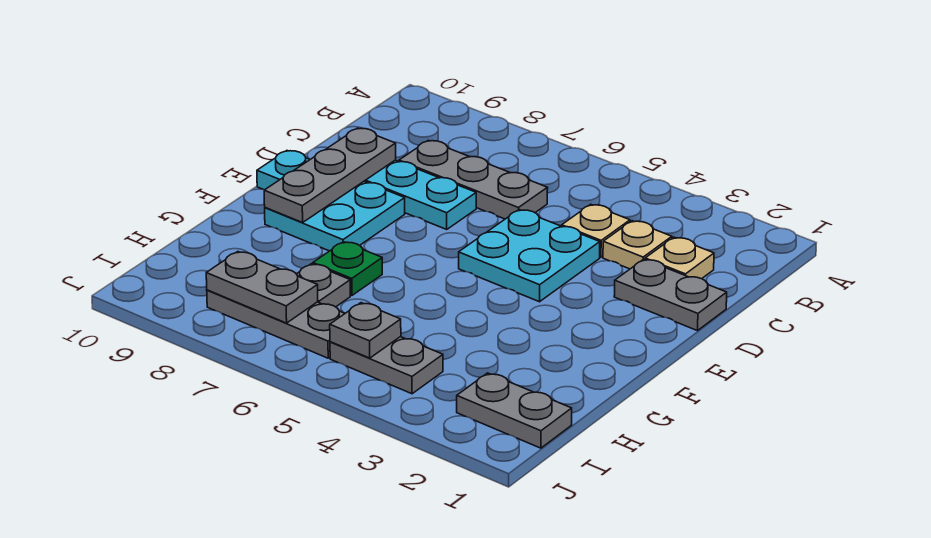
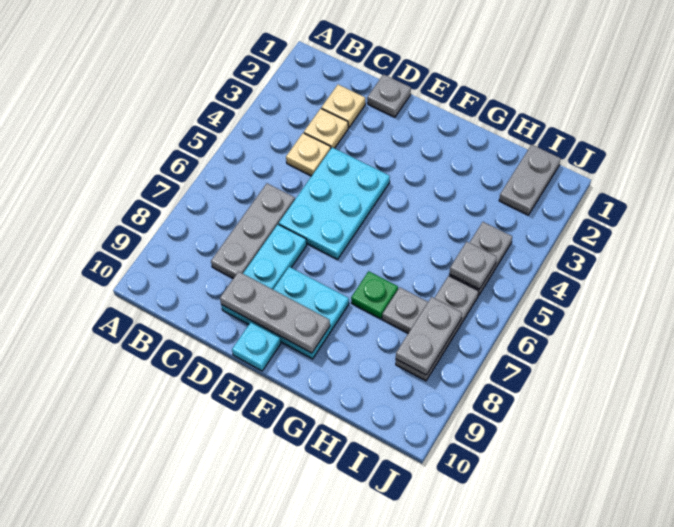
grey 1x2 plate [614,259,727,331] -> grey 1x1 plate [367,74,411,117]
cyan 2x2 plate [459,210,600,302] -> cyan 2x3 plate [279,147,390,259]

